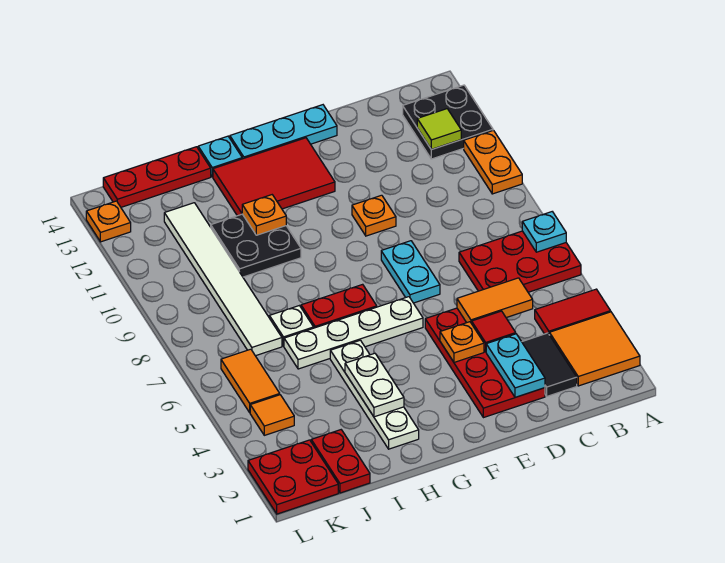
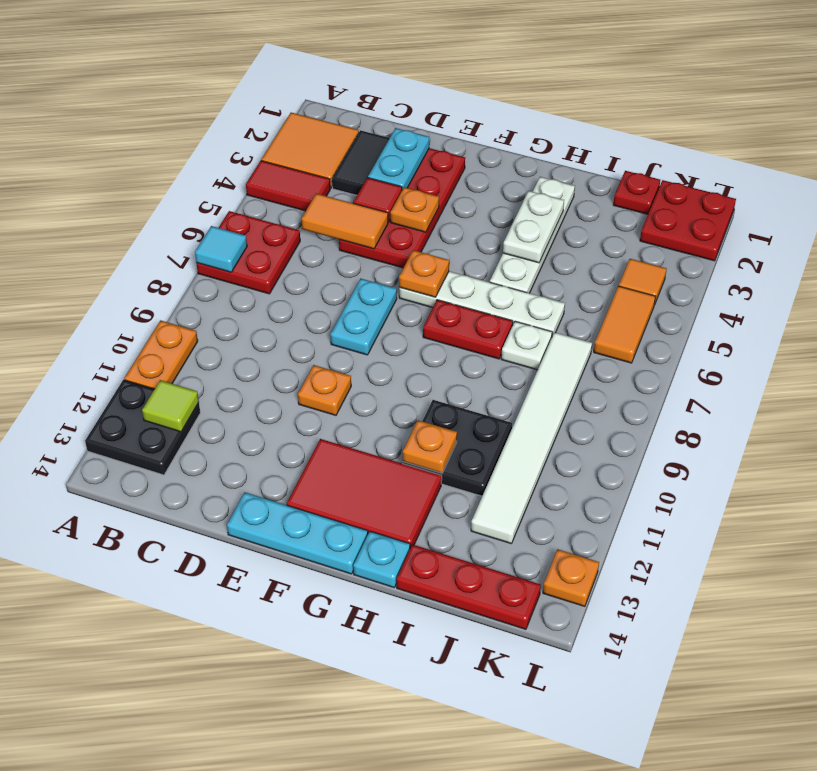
red 2x3 plate [459,231,581,292] -> red 2x2 plate [197,211,300,294]
cyan 1x1 plate [522,212,566,252] -> cyan 1x1 tile [195,226,247,272]
none -> orange 1x1 plate [399,250,449,297]
red 1x2 plate [311,430,370,493] -> red 1x1 plate [613,171,660,214]

